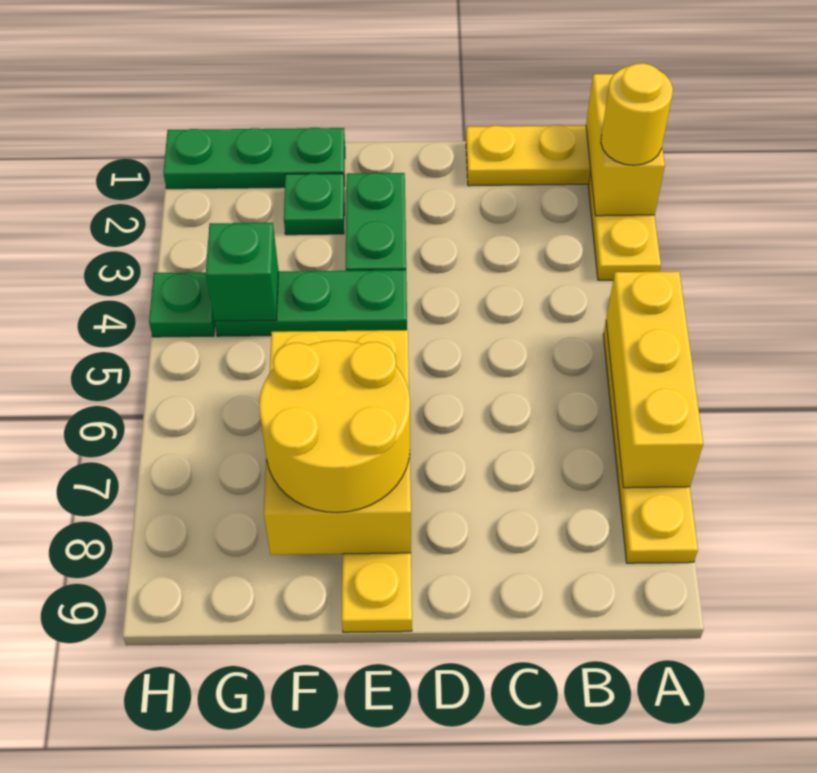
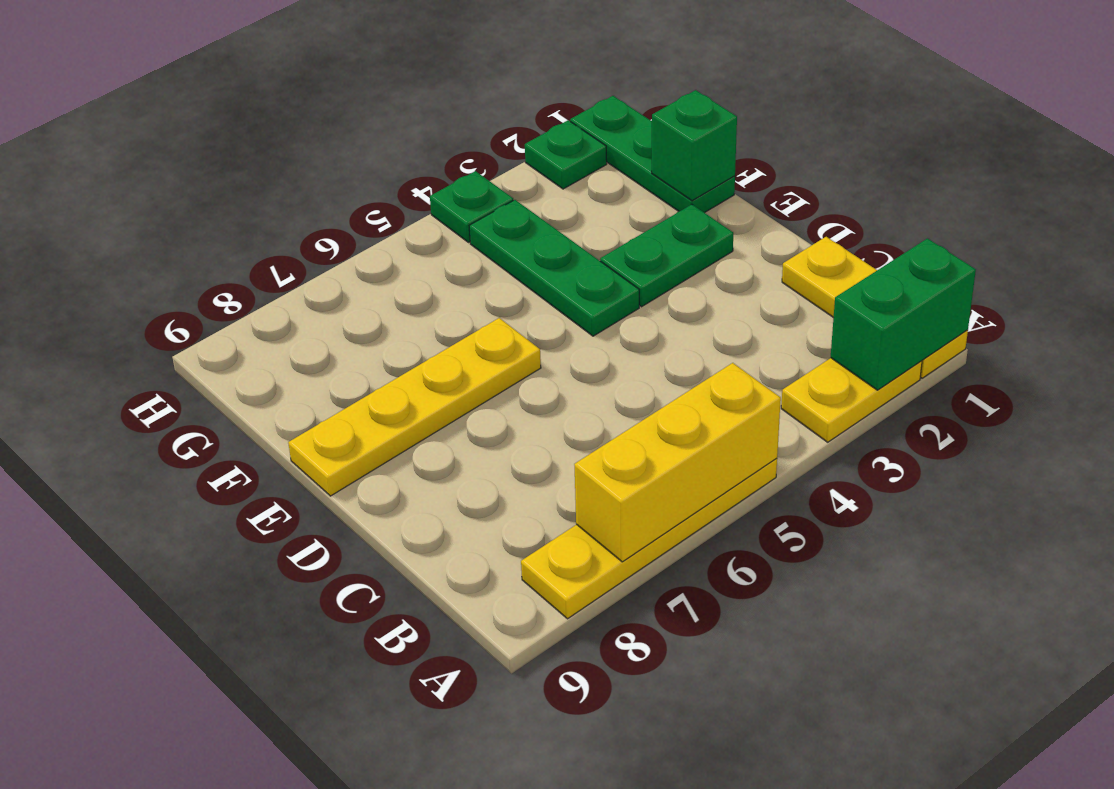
yellow 1x2 brick [586,74,665,216] -> green 1x2 brick [831,239,976,390]
yellow 1x1 round brick [601,63,673,165] -> none
yellow 2x3 brick [264,330,411,555] -> none
yellow 2x2 round brick [259,340,410,513] -> none
green 1x1 plate [284,174,344,235] -> green 1x1 plate moved to [525,120,607,189]
green 1x1 brick [206,223,279,321] -> green 1x1 brick moved to [652,90,737,201]

